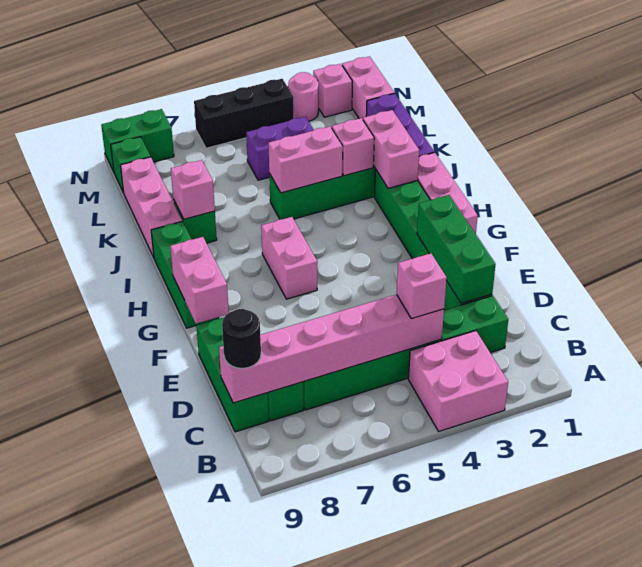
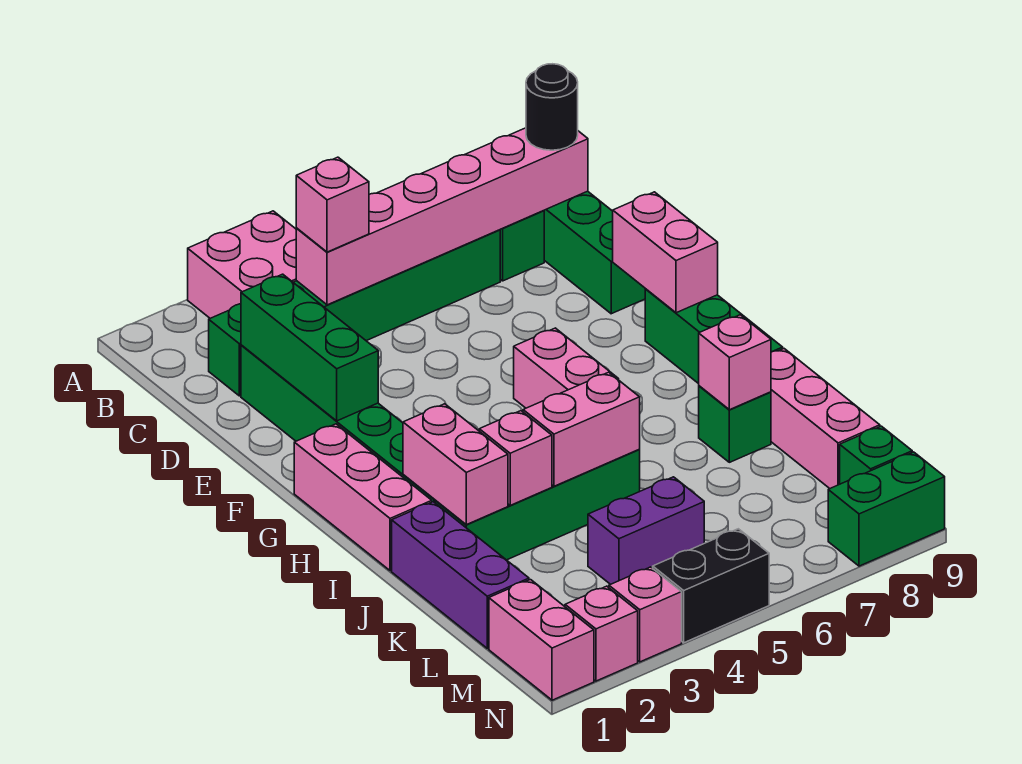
pink 1x1 round brick [288,72,319,121] -> pink 1x1 brick [609,567,682,662]
black 1x3 brick [194,79,294,148] -> black 1x2 brick [653,529,769,643]

